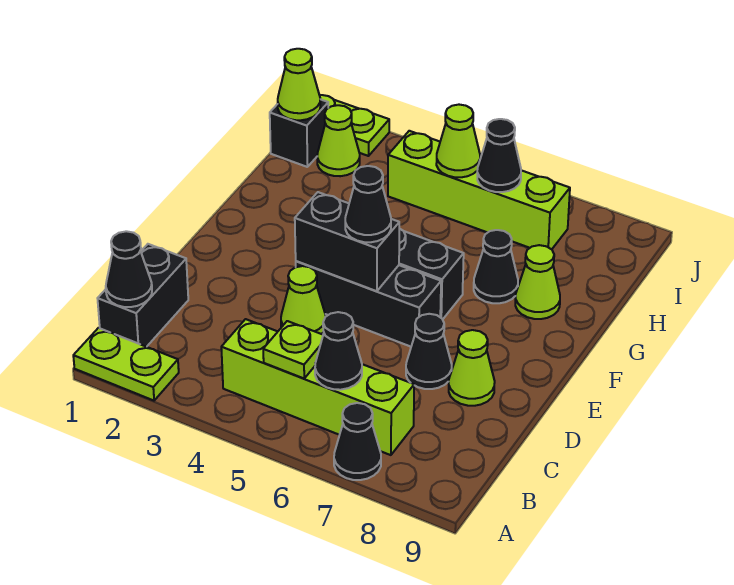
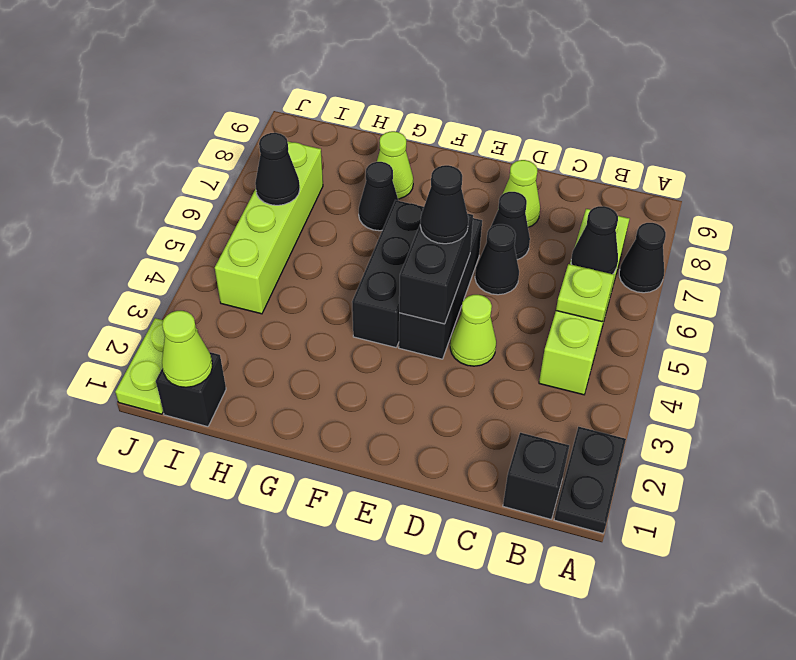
lime 1x2 plate [73,328,179,401] -> black 1x2 plate [554,427,626,533]
black 1x2 brick [97,244,188,347] -> black 1x1 brick [503,433,569,519]
black 1x1 cone [106,231,152,307] -> black 1x1 cone moved to [475,224,519,295]
lime 1x1 cone [317,105,360,176] -> none
lime 1x1 cone [436,105,480,177] -> none

